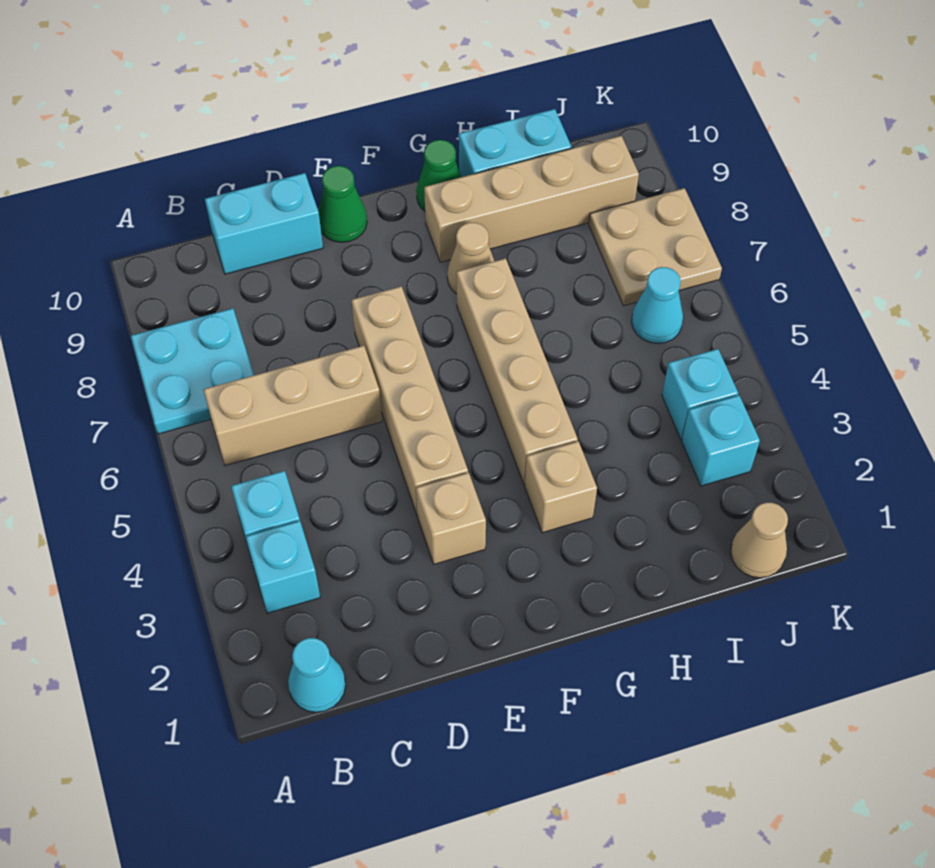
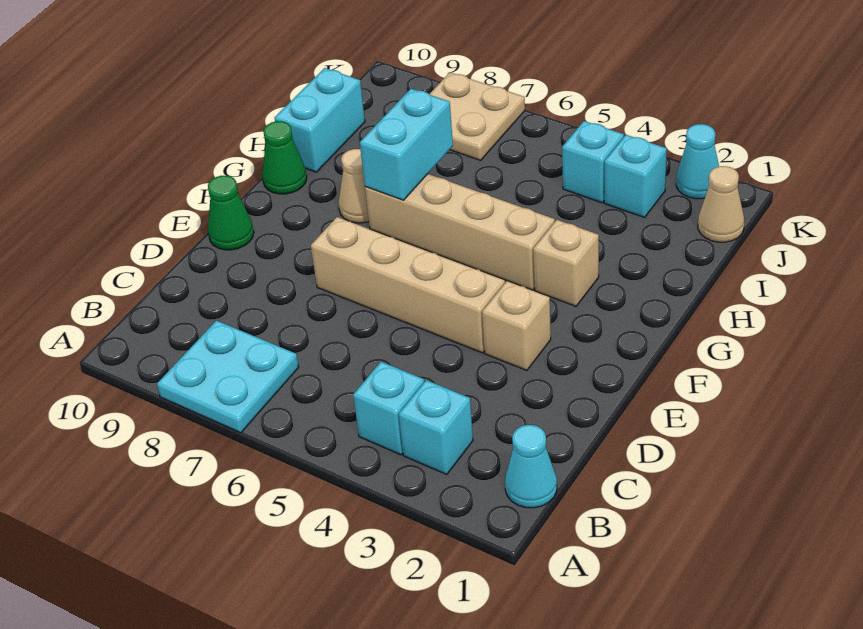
tan 1x3 brick [203,346,382,466] -> none
cyan 1x2 brick [205,173,323,274] -> cyan 1x2 brick moved to [360,89,453,200]
tan 1x4 brick [424,136,639,262] -> none
cyan 1x1 cone [631,267,683,344] -> cyan 1x1 cone moved to [676,124,719,199]

